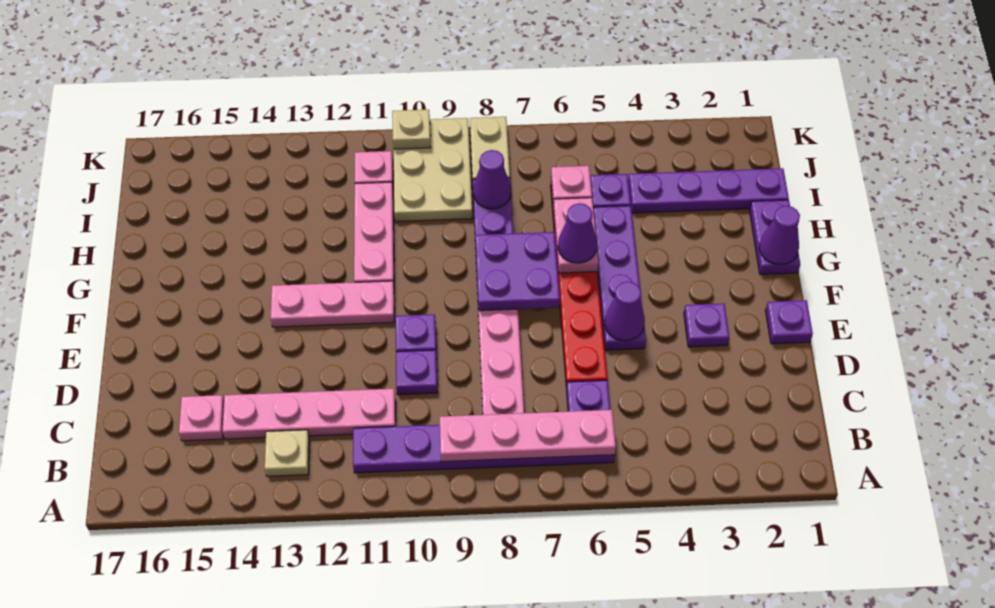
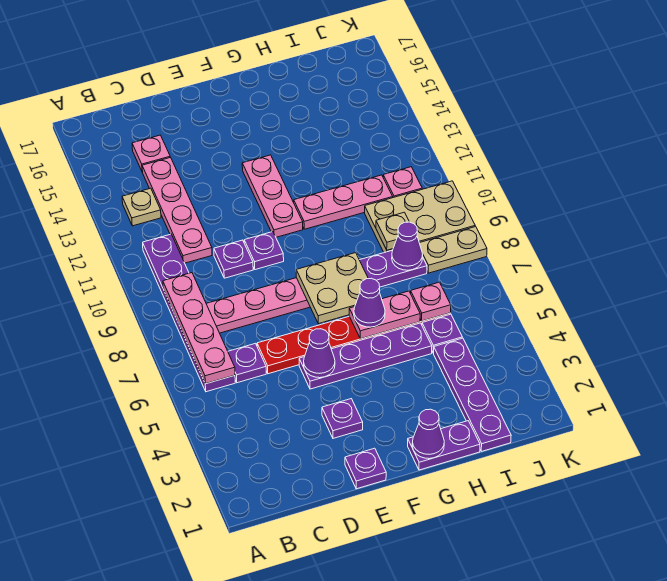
purple 2x2 plate [475,232,560,311] -> tan 2x2 plate [296,253,368,324]
tan 1x1 plate [392,110,431,149] -> tan 1x1 plate moved to [376,212,409,250]

